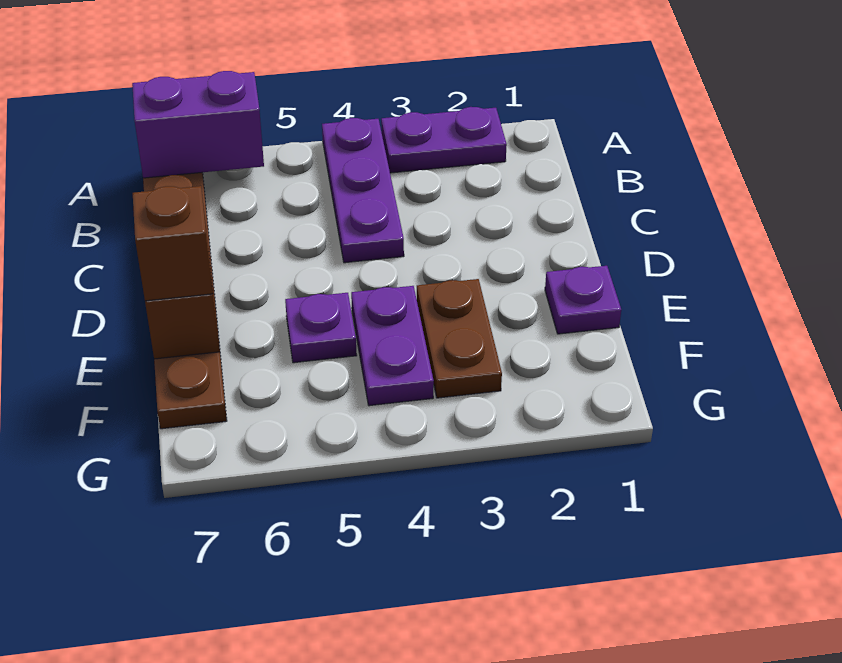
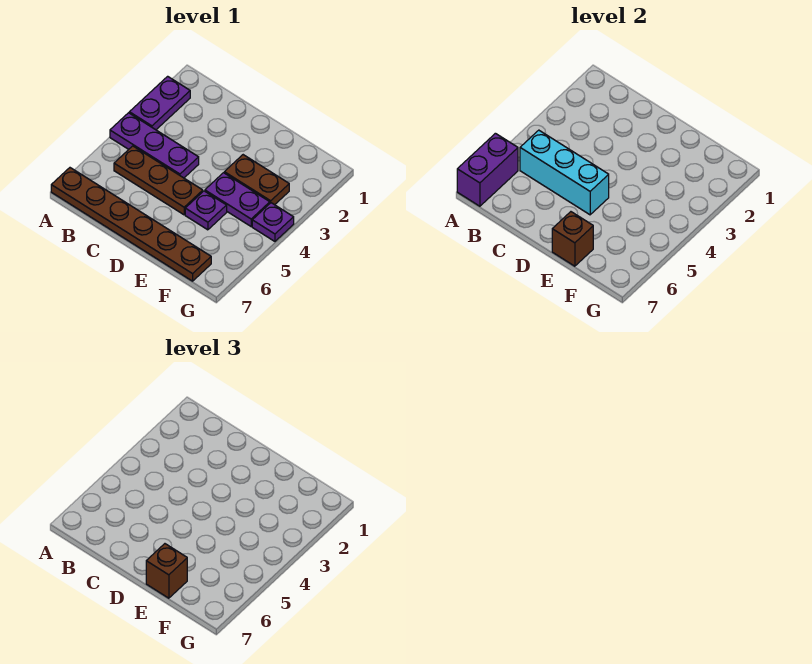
none -> brown 1x3 plate [114,146,203,215]
none -> cyan 1x3 brick [520,130,609,215]
purple 1x1 plate [545,266,621,334] -> purple 1x1 plate moved to [252,203,294,241]

